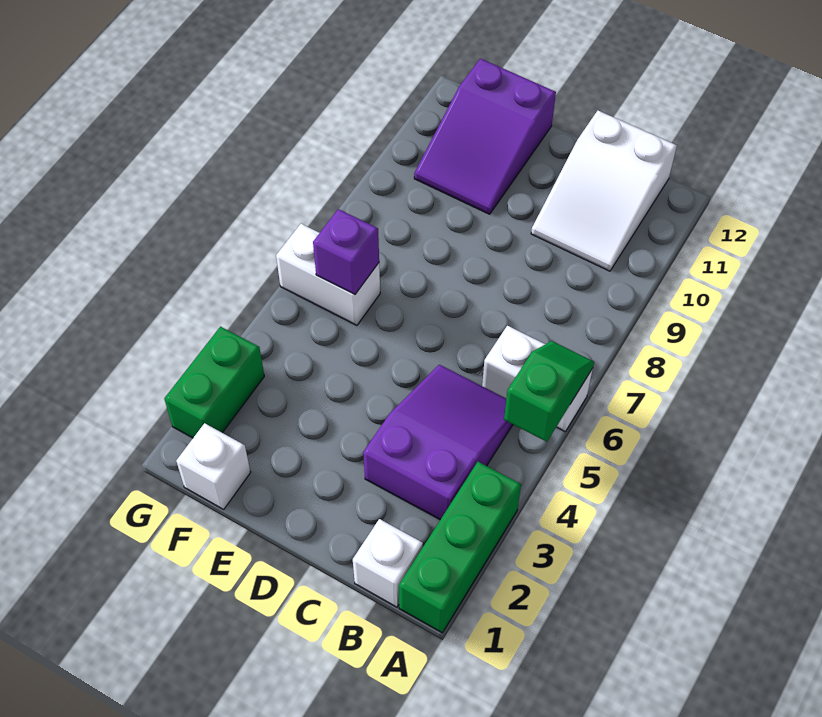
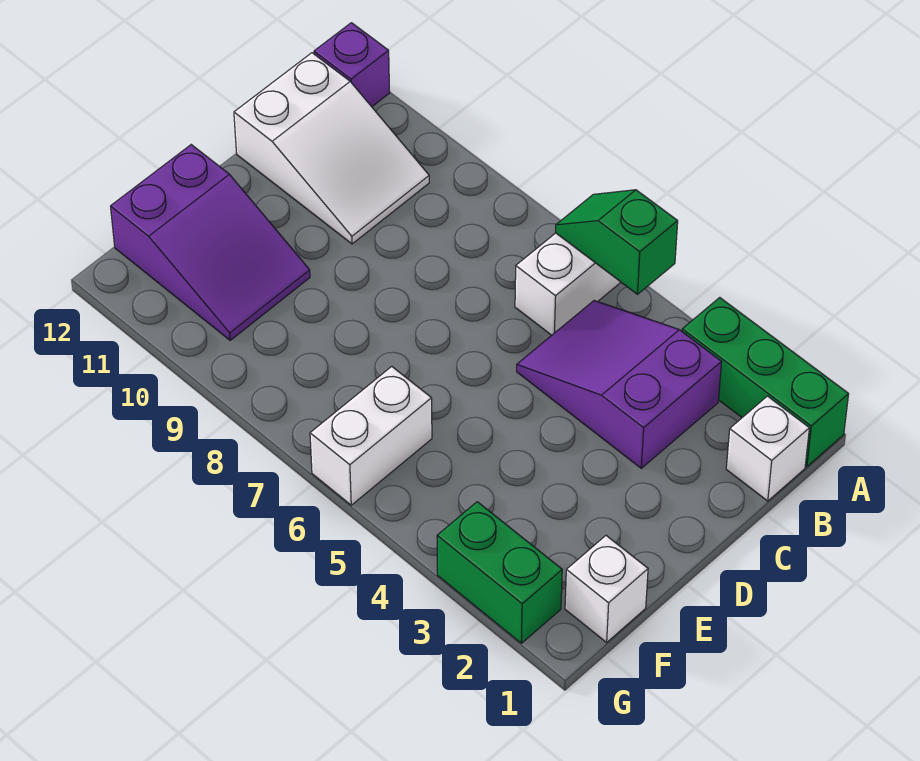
purple 1x1 brick [313,209,379,294] -> purple 1x1 brick moved to [314,23,390,107]

